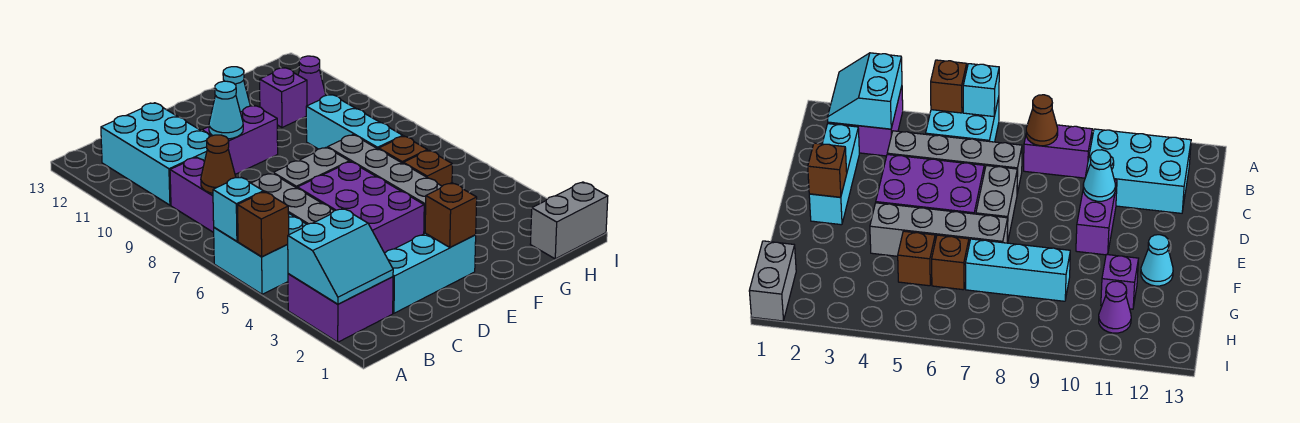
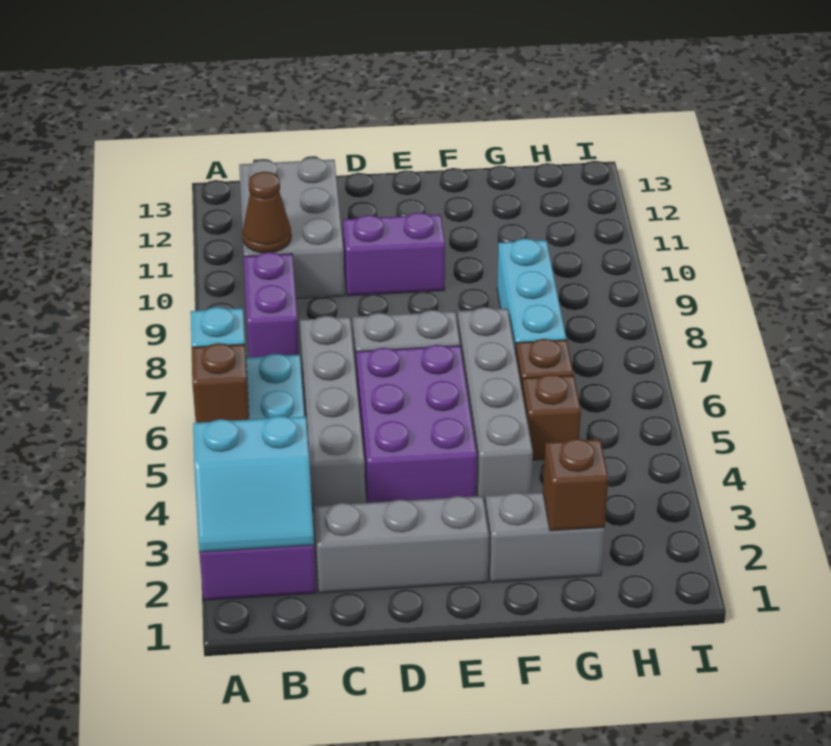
brown 1x1 cone [201,135,236,193] -> brown 1x1 cone moved to [242,172,291,253]
cyan 2x3 brick [101,103,210,205] -> grey 2x3 brick [239,157,345,299]
cyan 1x3 brick [385,233,476,313] -> grey 1x3 brick [314,496,489,593]
cyan 1x1 cone [209,81,243,139] -> none
brown 1x1 brick [425,183,477,247] -> brown 1x1 brick moved to [543,439,608,531]
cyan 1x1 cone [223,67,250,112] -> none
purple 1x1 brick [260,68,307,127] -> none
grey 1x2 brick [530,182,608,259] -> grey 1x2 brick moved to [485,492,605,582]
purple 1x1 cone [298,56,326,106] -> none

